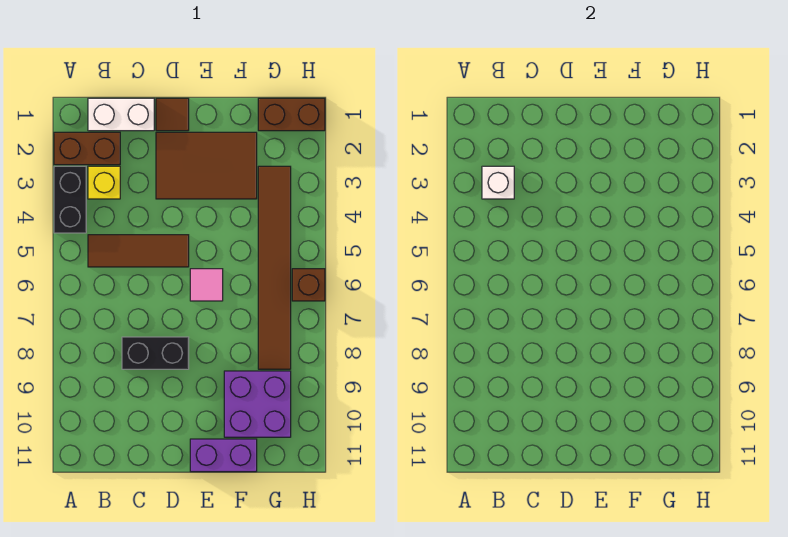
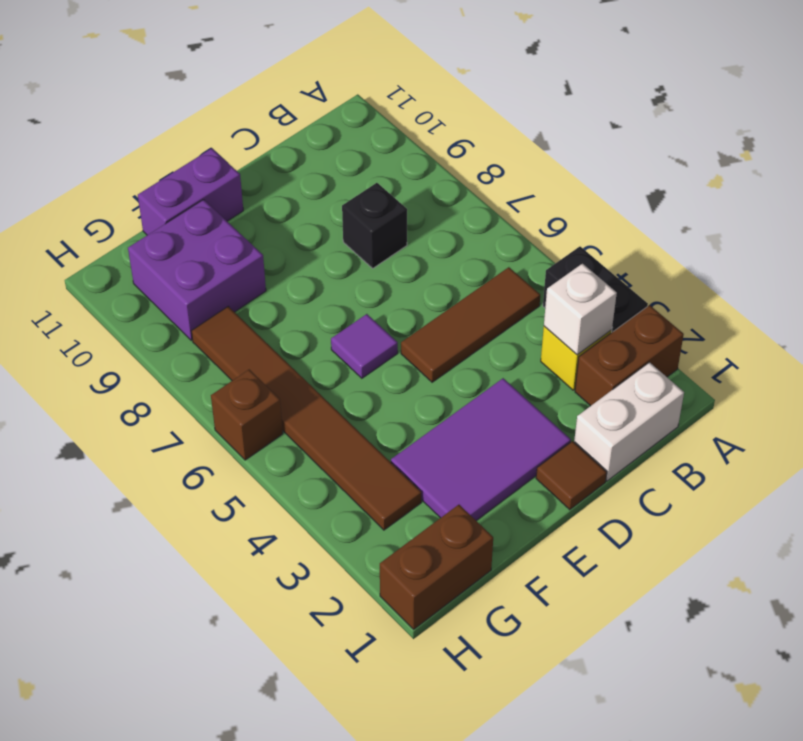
black 1x2 brick [122,337,189,369] -> black 1x1 brick [342,183,407,268]
brown 2x3 tile [156,132,257,199] -> purple 2x3 tile [391,378,571,521]
pink 1x1 tile [190,269,223,301] -> purple 1x1 tile [331,314,398,378]

